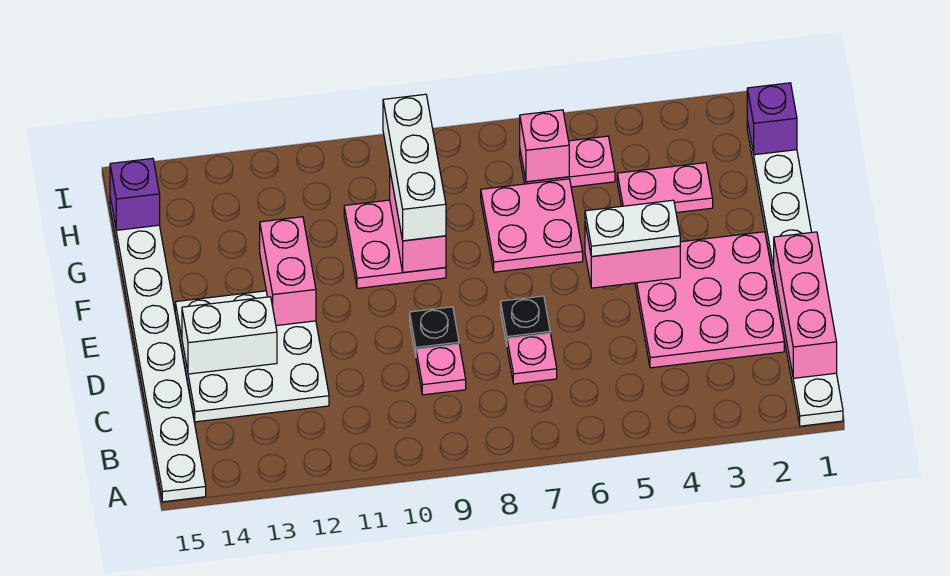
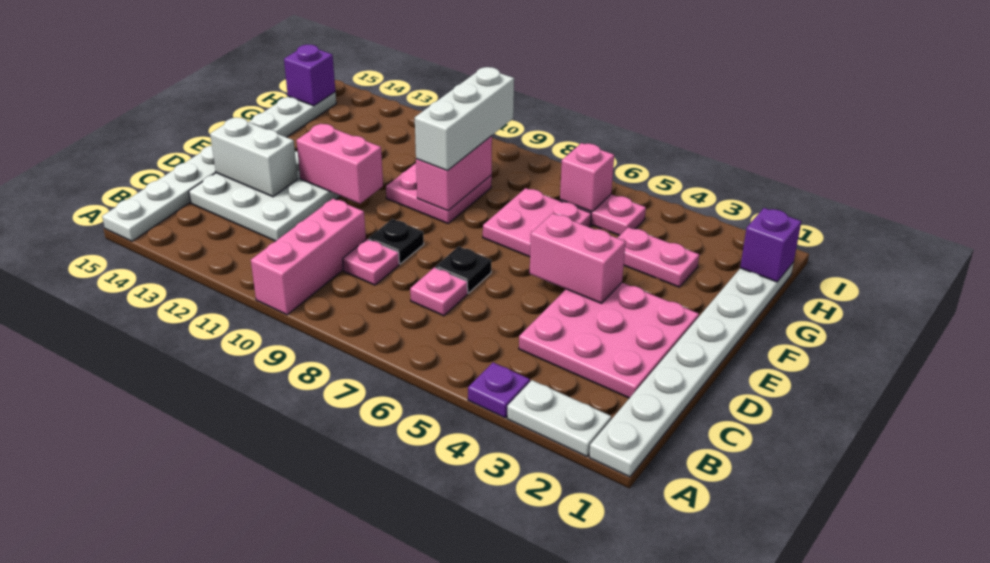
none -> purple 1x1 plate [468,363,530,418]
pink 1x3 brick [774,232,837,378] -> pink 1x3 brick moved to [251,199,366,315]
white 1x2 plate [585,200,680,256] -> white 1x2 plate moved to [507,380,611,457]
pink 1x2 brick [260,217,316,326] -> pink 1x2 brick turned to [296,124,383,204]

